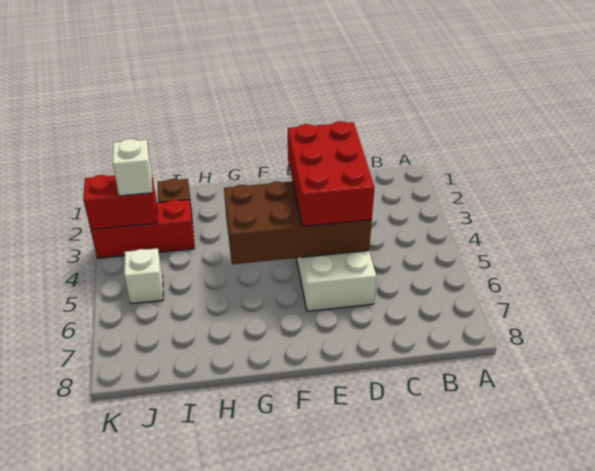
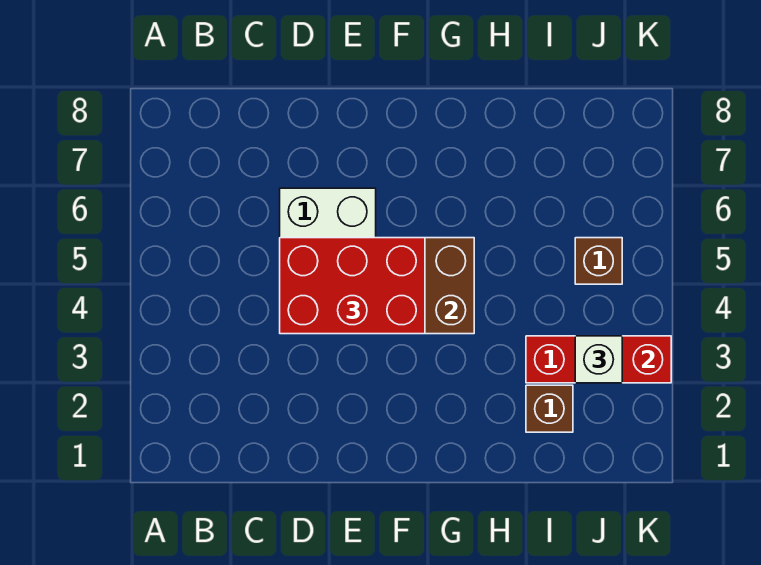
red 2x3 brick [288,121,374,227] -> red 2x3 brick turned to [280,238,425,334]
white 1x1 brick [124,248,163,304] -> brown 1x1 brick [575,238,622,284]

